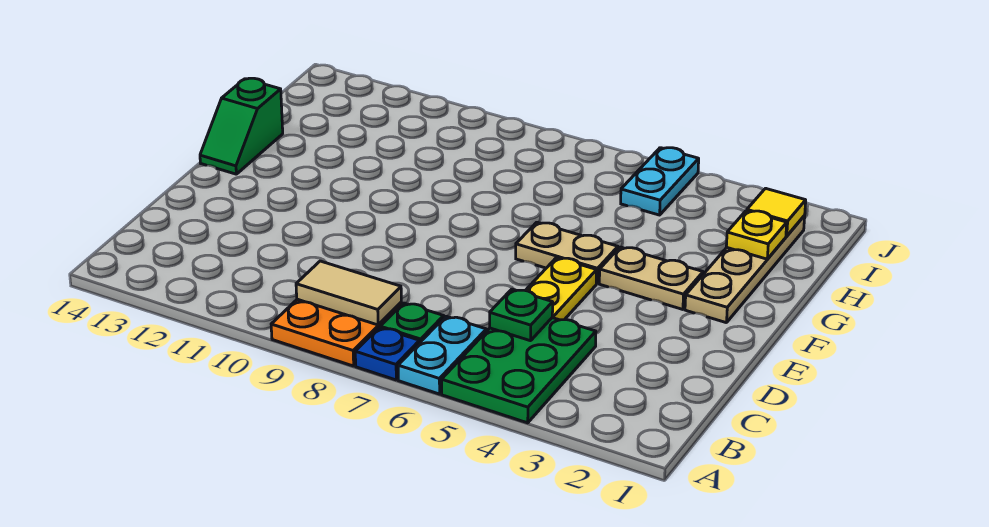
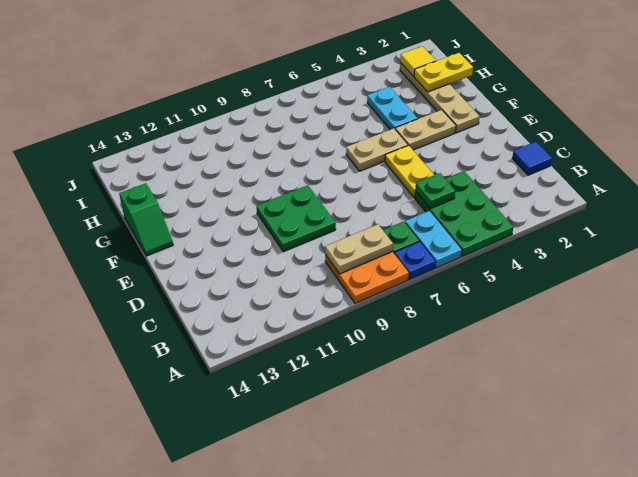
tan 1x2 tile [296,261,401,325] -> tan 1x2 plate [325,224,393,274]
none -> blue 1x1 tile [512,142,552,175]
none -> green 2x2 plate [256,185,336,252]
yellow 1x1 plate [726,211,787,259] -> yellow 1x2 plate [414,53,473,92]
cyan 1x2 plate [621,148,699,215] -> cyan 1x2 plate moved to [367,87,417,130]

